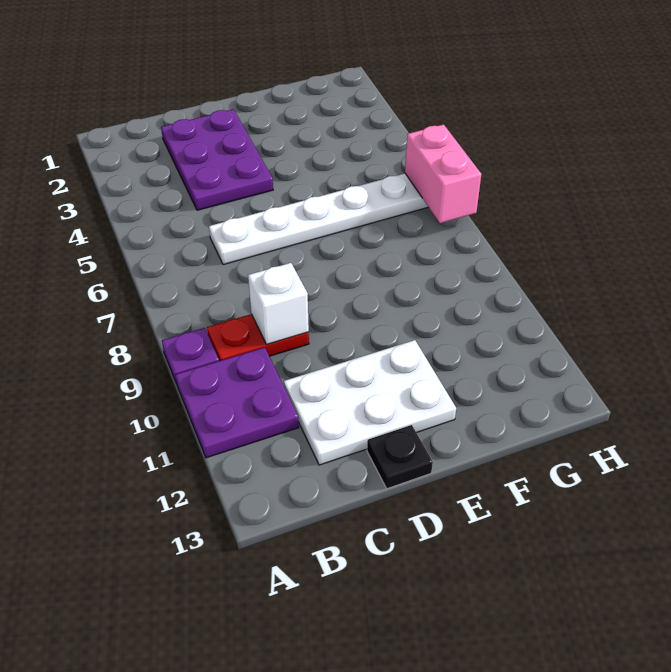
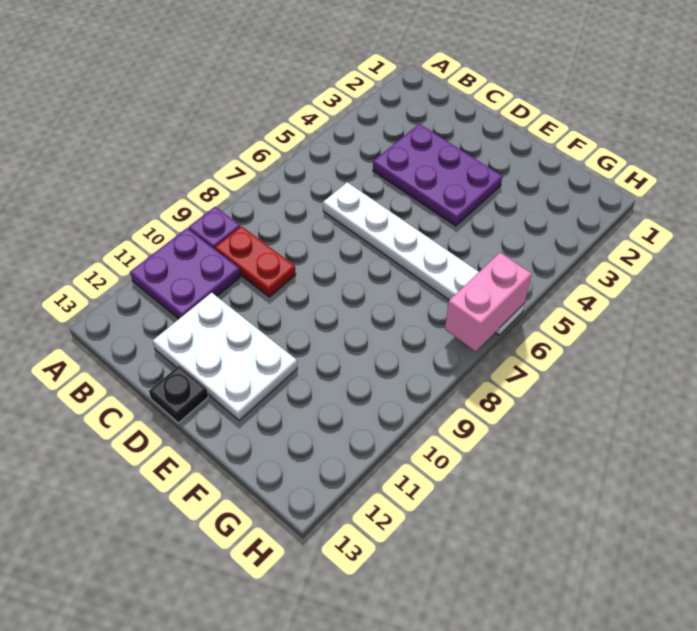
purple 2x3 plate [161,109,273,210] -> purple 2x3 plate turned to [373,124,502,226]
white 1x1 brick [248,263,309,344] -> none

